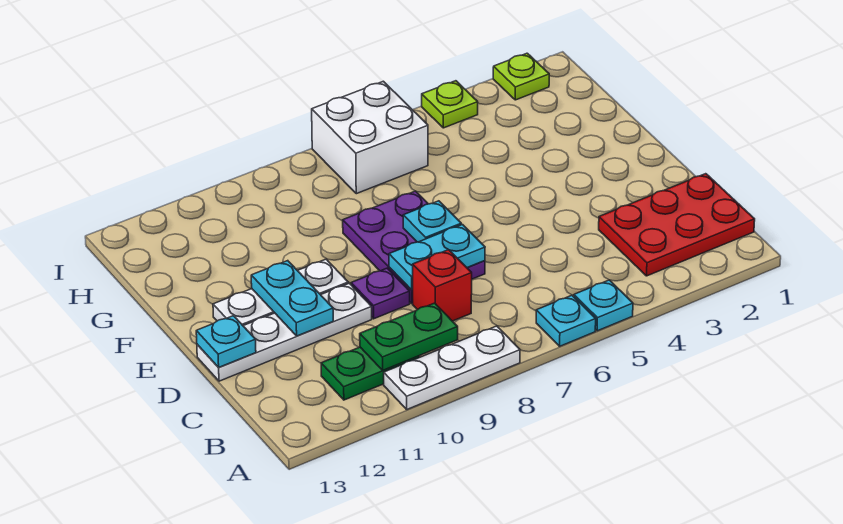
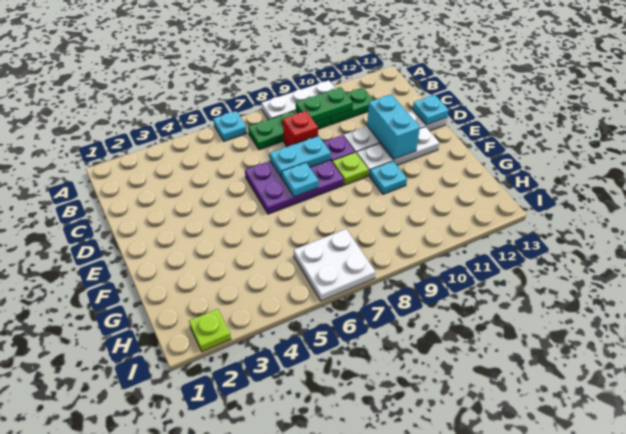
cyan 1x1 plate [574,280,633,331] -> cyan 1x1 plate moved to [370,161,407,194]
red 2x3 plate [599,174,755,276] -> none
none -> green 1x3 plate [248,110,329,150]
purple 2x3 plate [343,191,485,303] -> purple 2x3 plate turned to [245,160,344,214]
cyan 1x2 plate [251,261,333,336] -> cyan 1x2 brick [367,94,420,159]
white 2x2 brick [312,81,428,194] -> white 2x2 plate [294,229,375,301]
lime 1x1 plate [422,81,478,128] -> lime 1x1 plate moved to [332,152,368,185]

